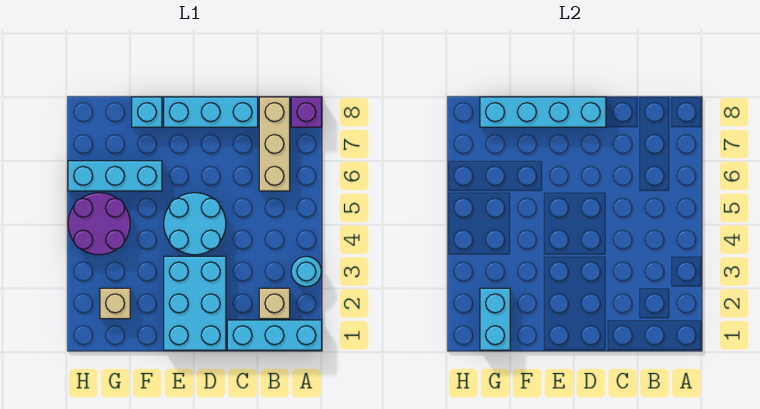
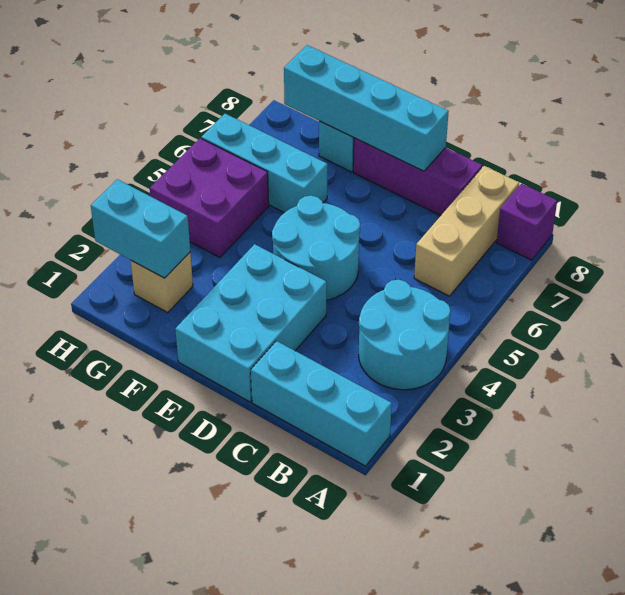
cyan 1x1 round brick [291,256,321,287] -> cyan 2x2 round brick [359,280,451,390]
tan 1x1 brick [259,288,290,319] -> none
cyan 1x3 brick [164,97,258,127] -> purple 1x3 brick [353,138,482,216]
cyan 1x2 brick [480,288,510,350] -> cyan 1x2 brick turned to [91,179,190,278]
purple 2x2 round brick [68,193,130,255] -> purple 2x2 brick [150,138,269,257]

